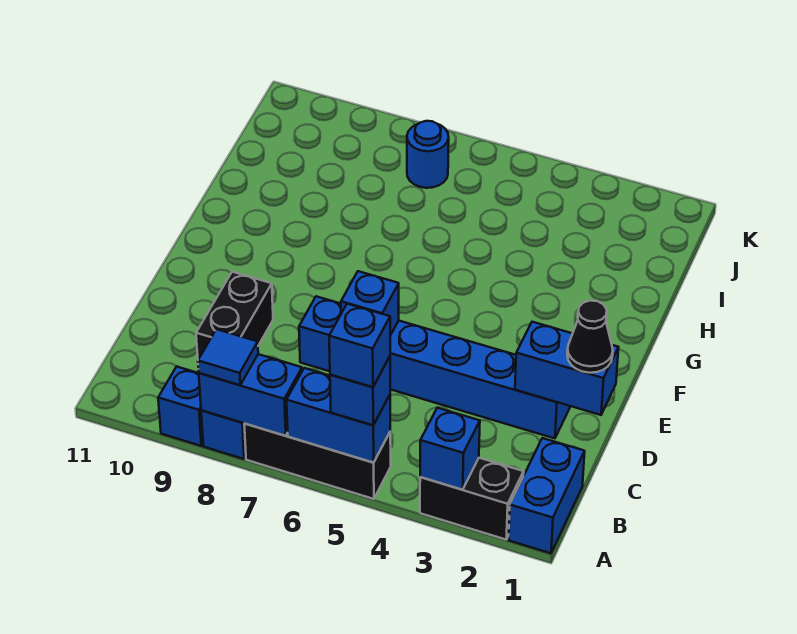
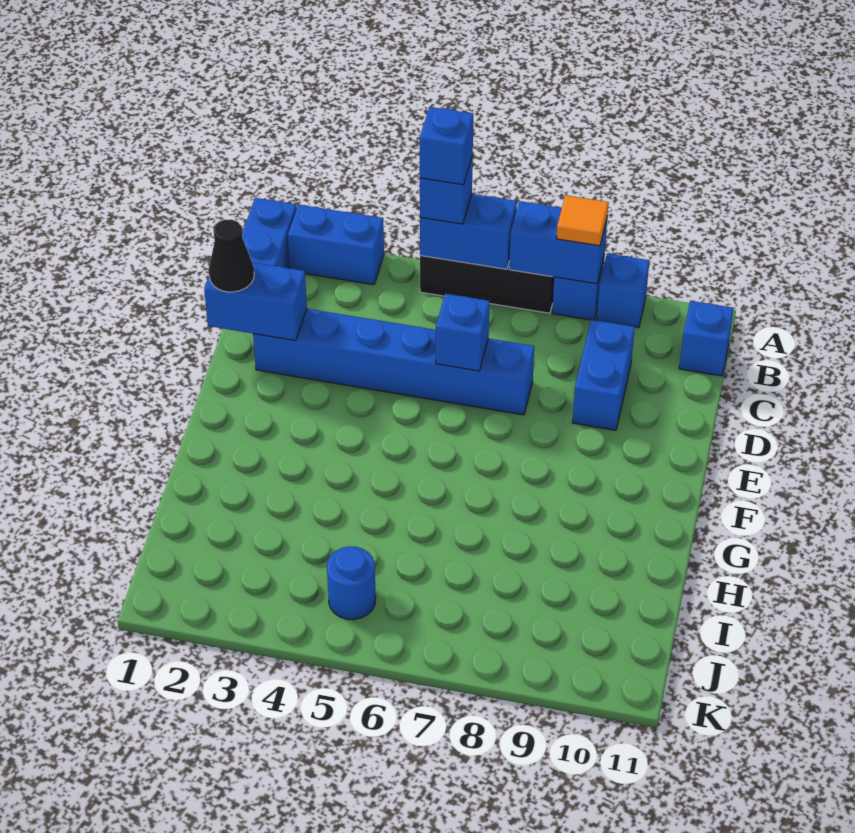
black 1x2 brick [420,458,524,539] -> blue 1x2 brick [288,205,384,285]
blue 1x1 brick [420,408,480,490] -> blue 1x1 brick moved to [679,301,734,376]
blue 1x1 tile [198,329,258,385] -> orange 1x1 tile [556,195,609,246]
black 1x2 brick [196,272,273,360] -> blue 1x2 brick [572,320,635,430]
blue 1x1 round brick [407,121,449,188] -> blue 1x1 round brick moved to [327,546,376,620]

